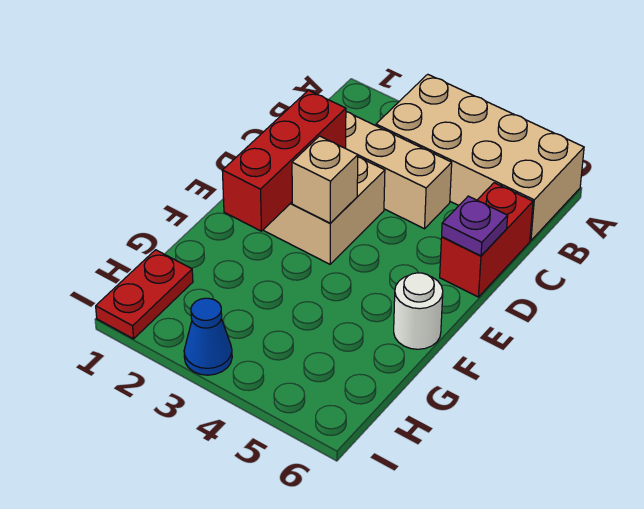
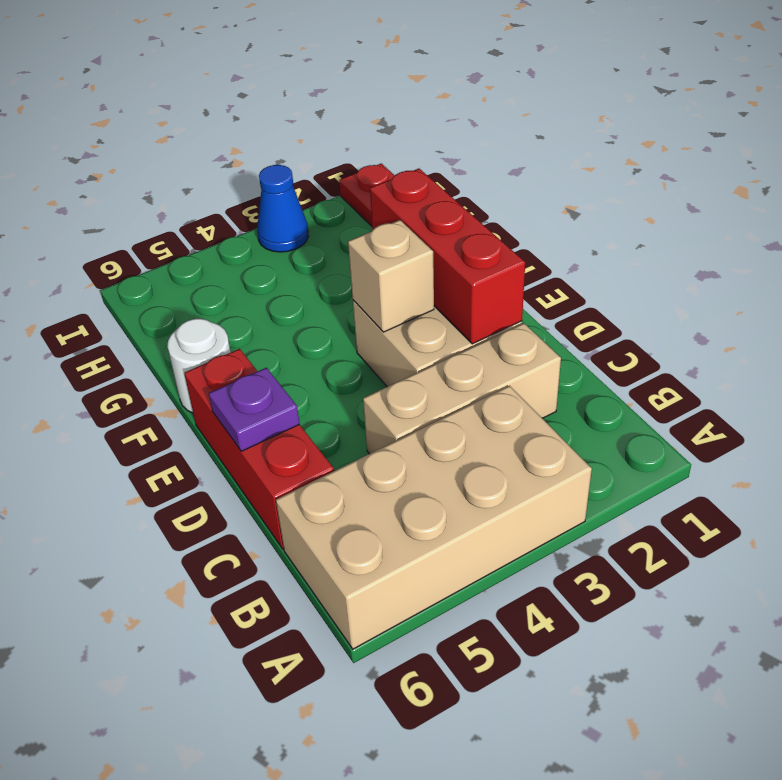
red 1x2 brick [440,183,533,297] -> red 1x3 brick [184,349,334,549]

